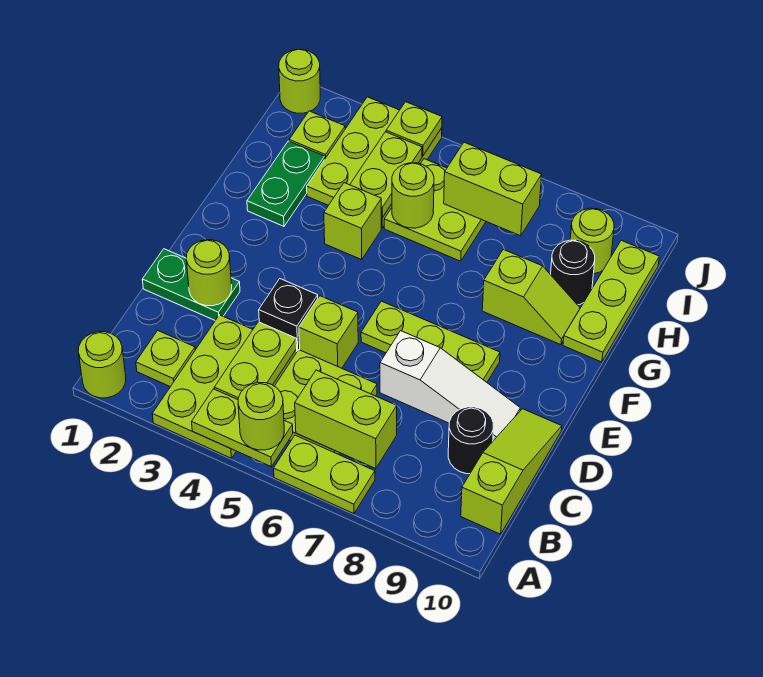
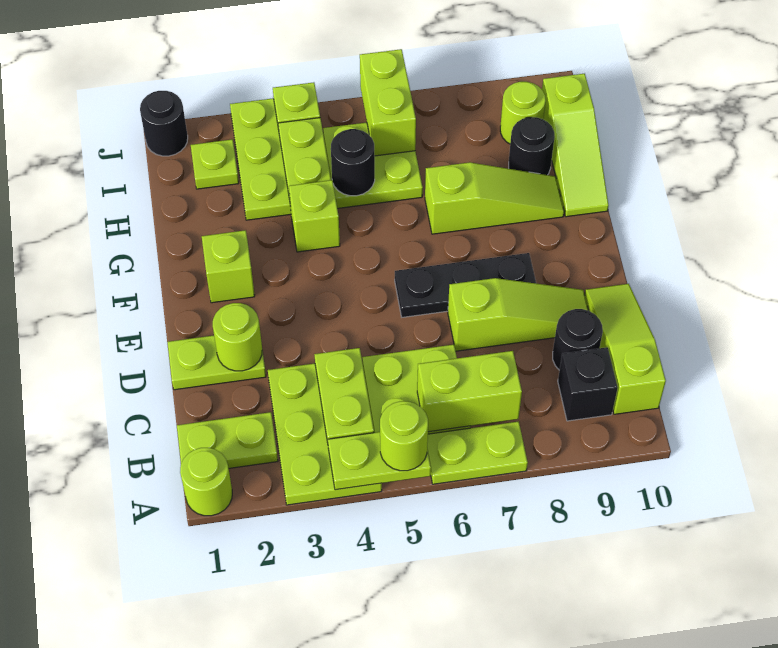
lime 1x1 plate [136,331,195,387] -> lime 1x2 plate [177,412,278,468]
green 1x2 plate [142,249,240,320] -> lime 1x2 plate [168,336,266,390]
black 1x1 brick [259,279,318,351] -> black 1x1 brick moved to [558,347,618,421]
lime 1x1 brick [299,296,358,368] -> lime 1x1 brick moved to [202,230,255,303]
white 1x3 slope [380,331,520,441] -> lime 1x3 slope [448,278,588,351]
lime 1x3 plate [361,301,500,382] -> black 1x3 plate [395,253,536,317]
green 1x2 plate [247,141,325,226] -> none
lime 1x2 slope [482,249,580,345] -> lime 1x3 slope [425,162,564,234]
lime 1x3 plate [563,240,659,362] -> lime 1x3 slope [542,74,609,217]
lime 1x1 round brick [392,163,434,228] -> black 1x1 round brick [331,129,375,196]
lime 1x2 brick [444,142,542,236] -> lime 1x2 brick turned to [360,49,416,156]
lime 1x1 round brick [279,49,320,113] -> black 1x1 round brick [140,91,188,156]

